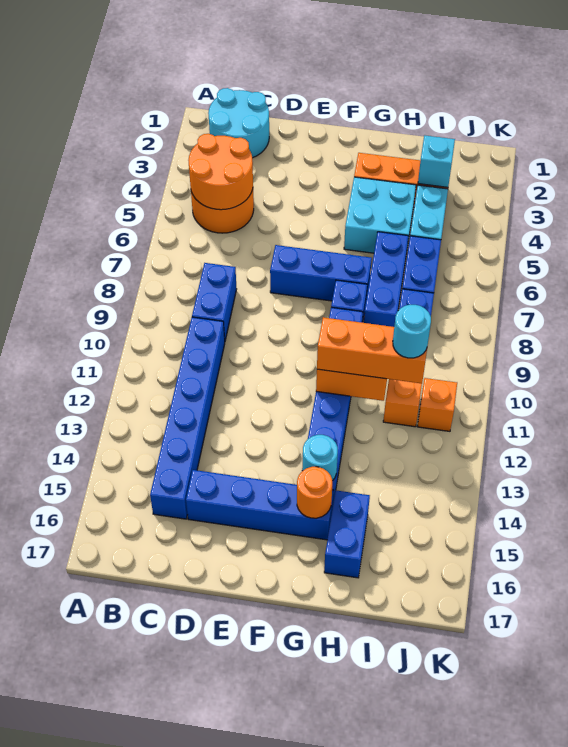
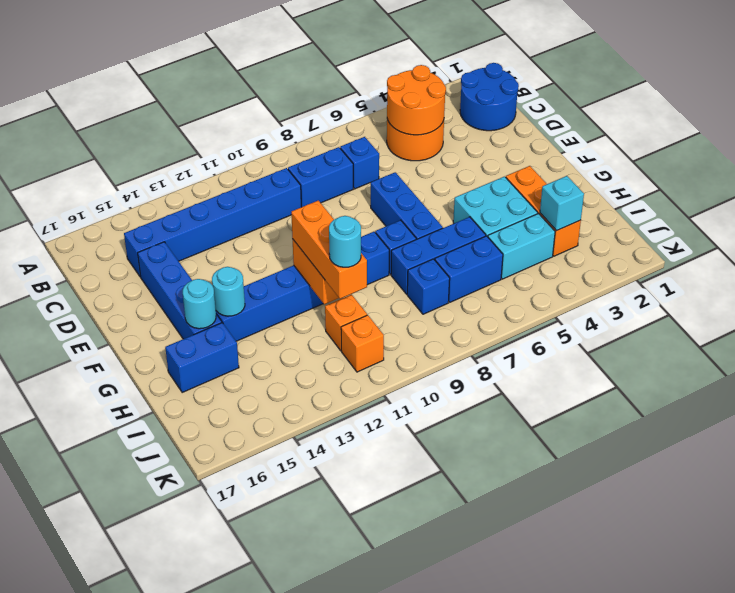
cyan 2x2 round brick [208,88,269,158] -> blue 2x2 round brick [460,63,519,131]
none -> blue 1x1 brick [340,137,379,189]
orange 1x1 round brick [297,467,332,518] -> cyan 1x1 round brick [183,279,216,329]

